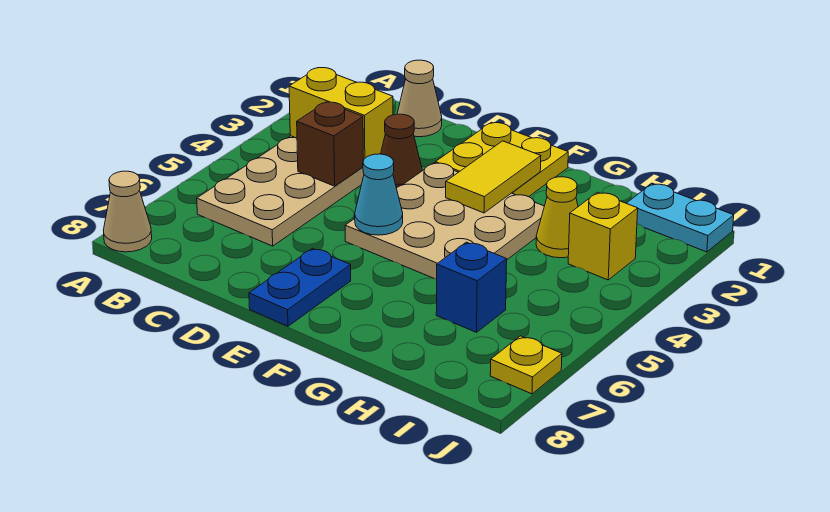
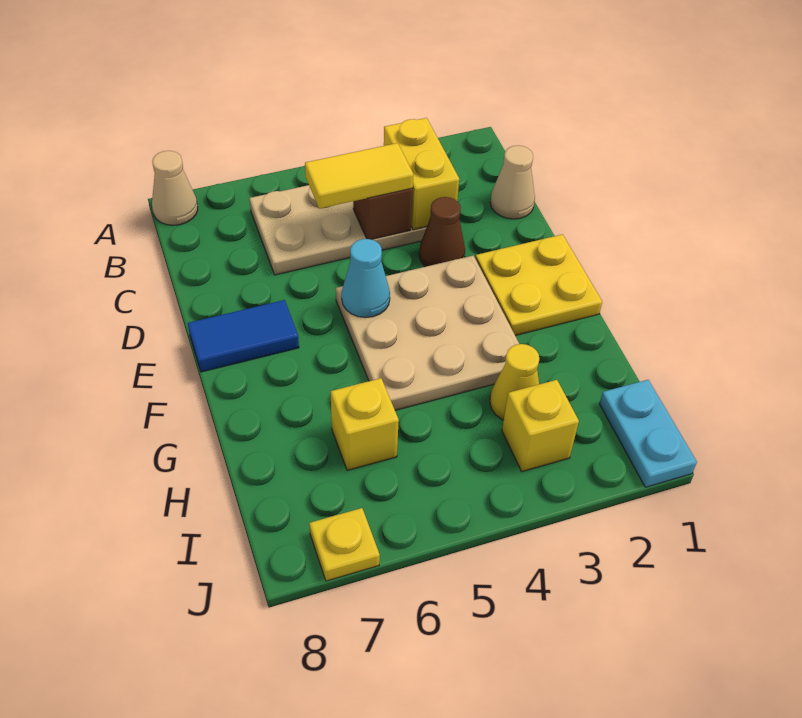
blue 1x2 plate [249,248,351,326] -> blue 1x2 tile [188,300,299,372]
yellow 1x2 tile [446,141,541,213] -> yellow 1x2 tile moved to [305,143,413,209]
blue 1x1 brick [436,242,507,332] -> yellow 1x1 brick [331,378,399,471]

